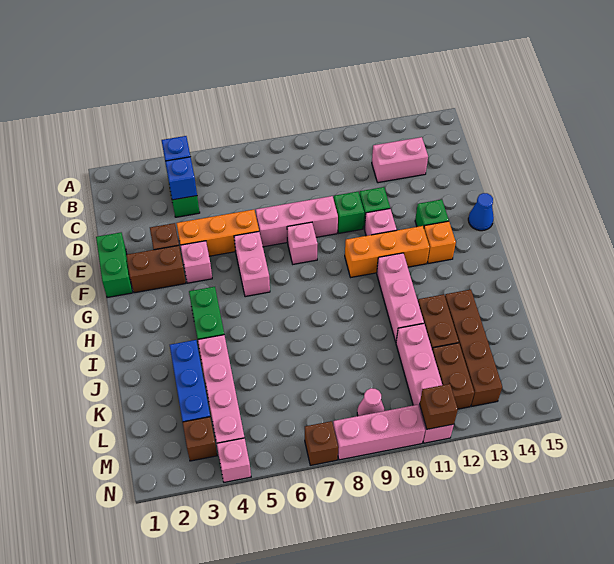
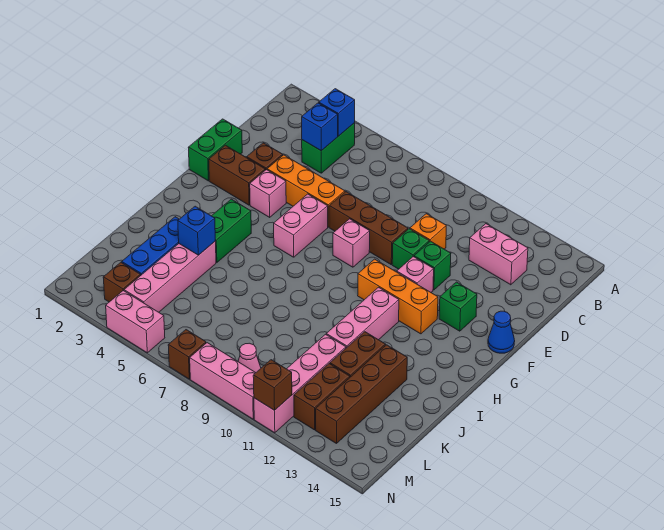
pink 1x3 brick [256,196,338,247] -> brown 1x3 brick [329,192,408,264]
orange 1x1 brick [424,221,456,264] -> orange 1x1 brick moved to [410,214,446,249]
none -> blue 1x1 brick [178,206,215,255]
pink 1x1 brick [217,438,251,482] -> pink 1x2 brick [106,291,165,353]

